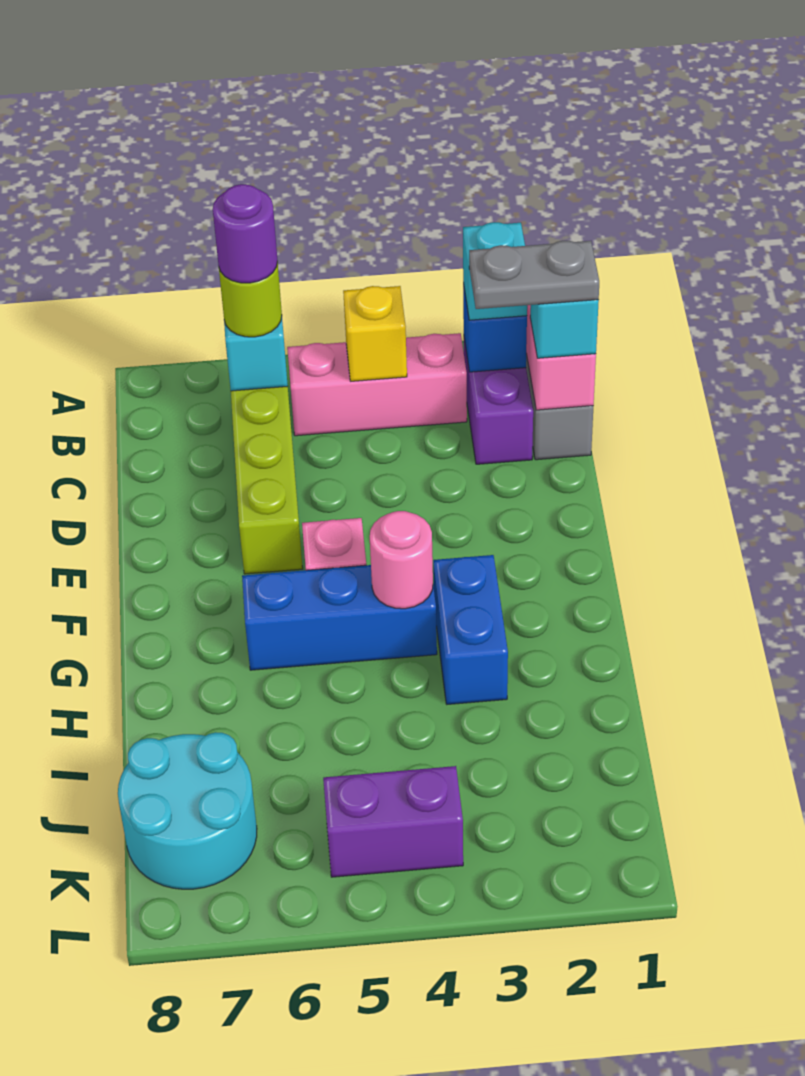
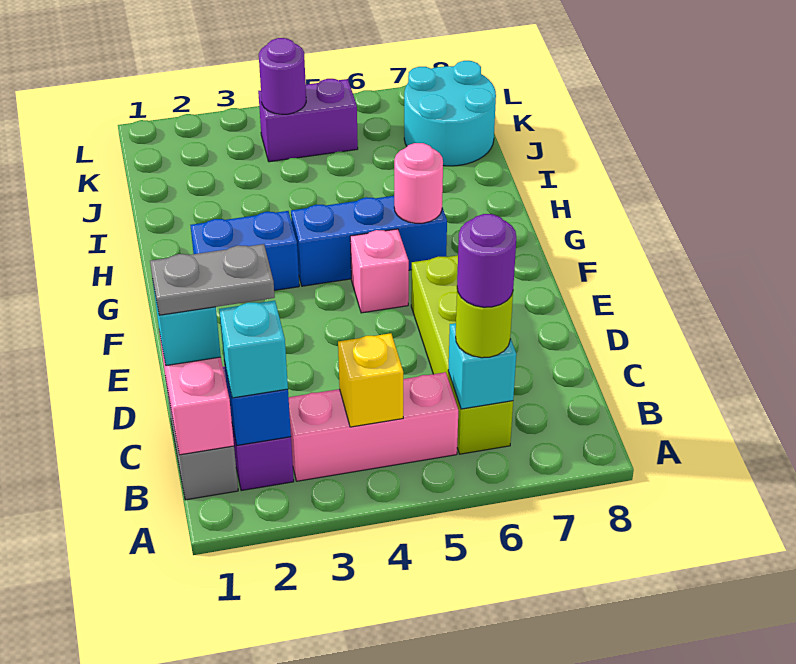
blue 1x2 brick [433,555,508,704] -> blue 1x2 brick turned to [191,211,299,290]
pink 1x1 round brick [370,511,433,609] -> pink 1x1 round brick moved to [394,143,443,223]
none -> purple 1x1 round brick [259,38,306,114]

